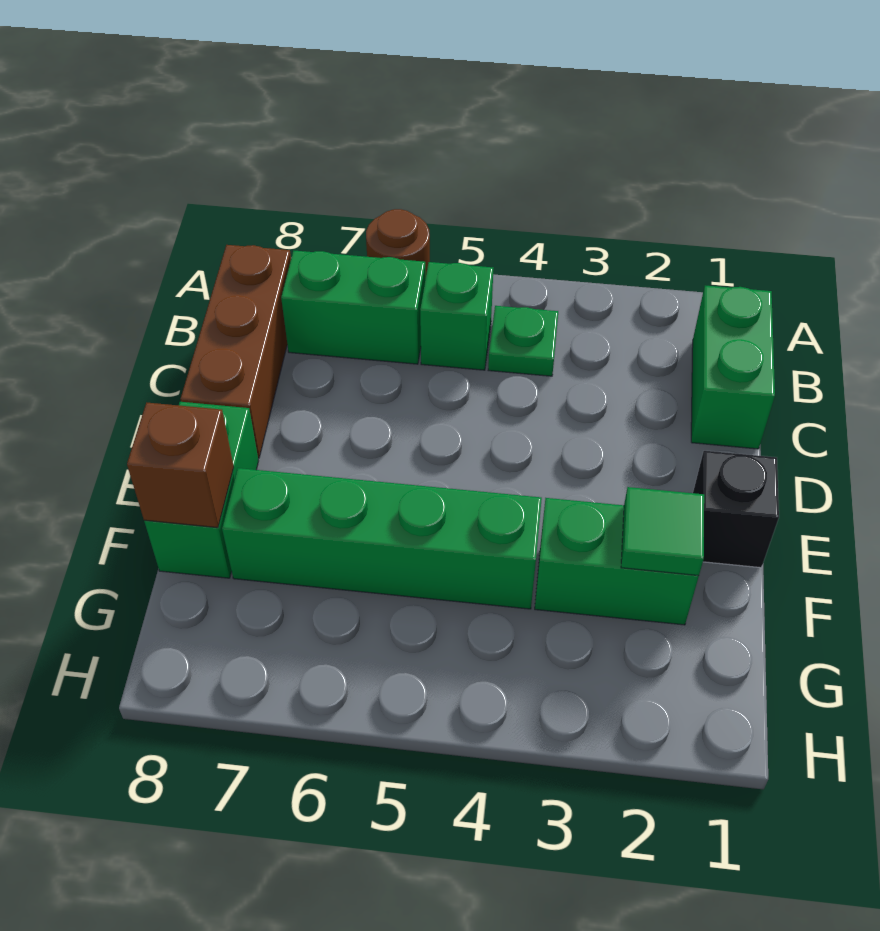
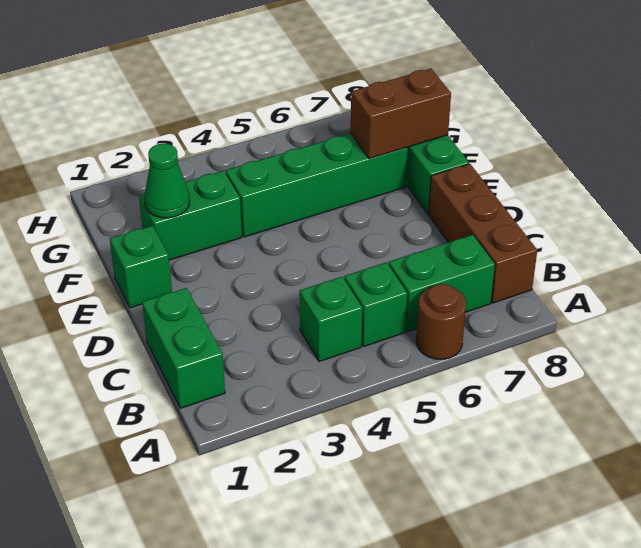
green 1x1 plate [488,306,558,376] -> green 1x1 brick [300,277,362,362]
black 1x1 brick [693,451,779,568] -> green 1x1 brick [110,226,172,308]
green 1x1 tile [621,487,704,576] -> green 1x1 cone [144,143,190,218]
brown 1x1 brick [127,402,234,528] -> brown 1x2 brick [351,69,451,159]

